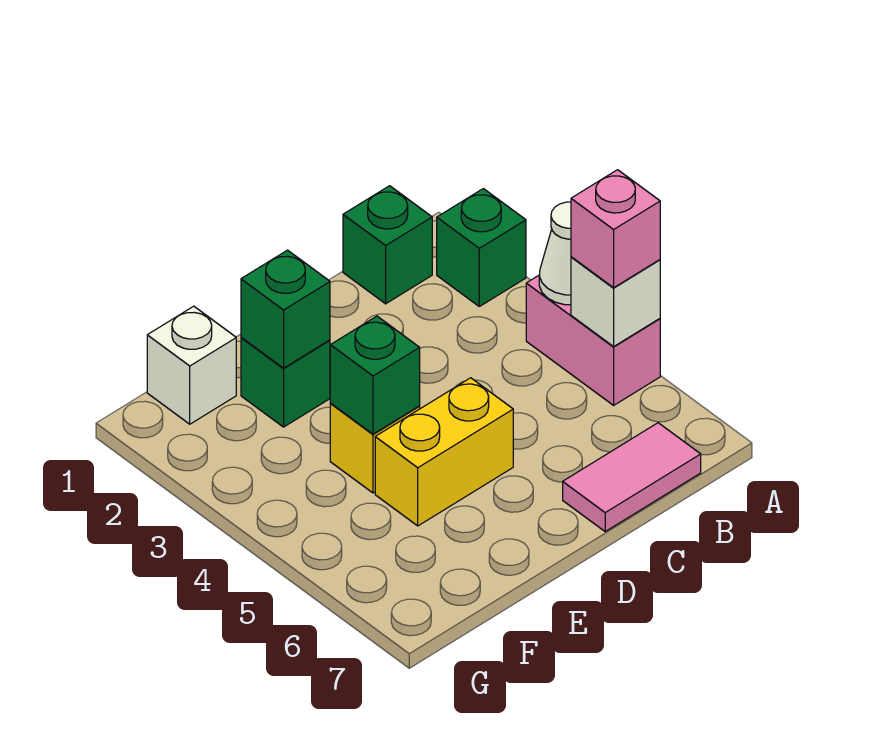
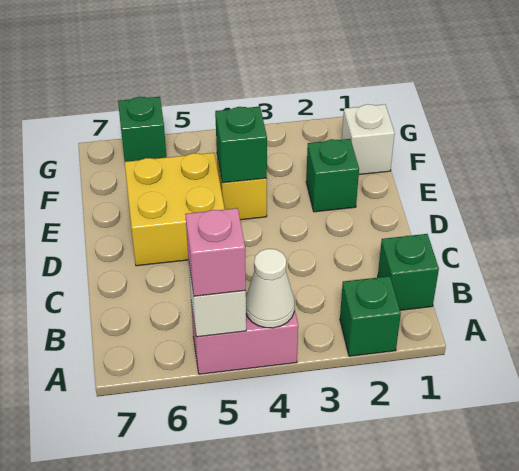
pink 1x2 tile [563,423,701,531] -> none
yellow 1x2 brick [375,378,513,526] -> yellow 2x2 brick [125,153,225,266]
green 1x1 brick [241,250,330,368] -> green 1x1 brick moved to [118,97,166,162]

